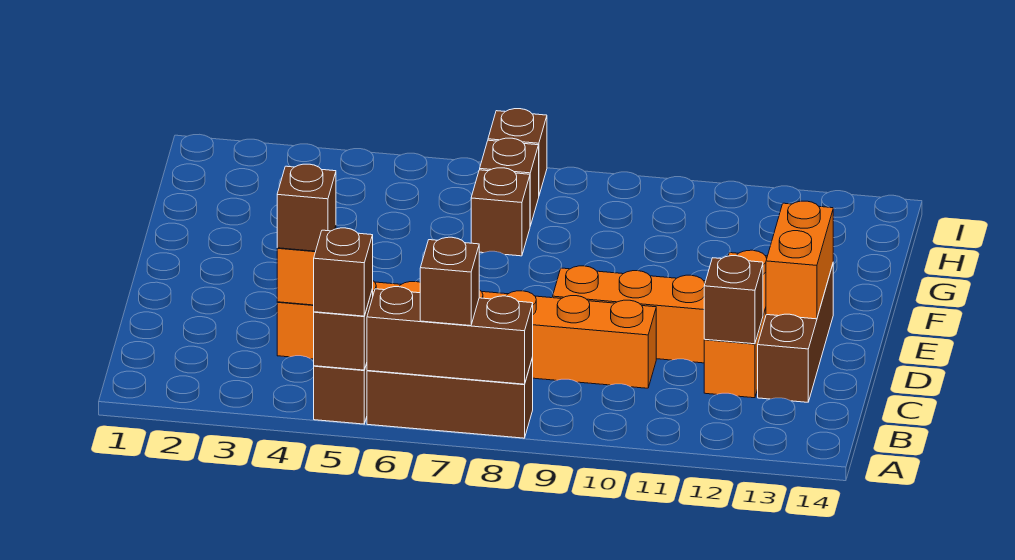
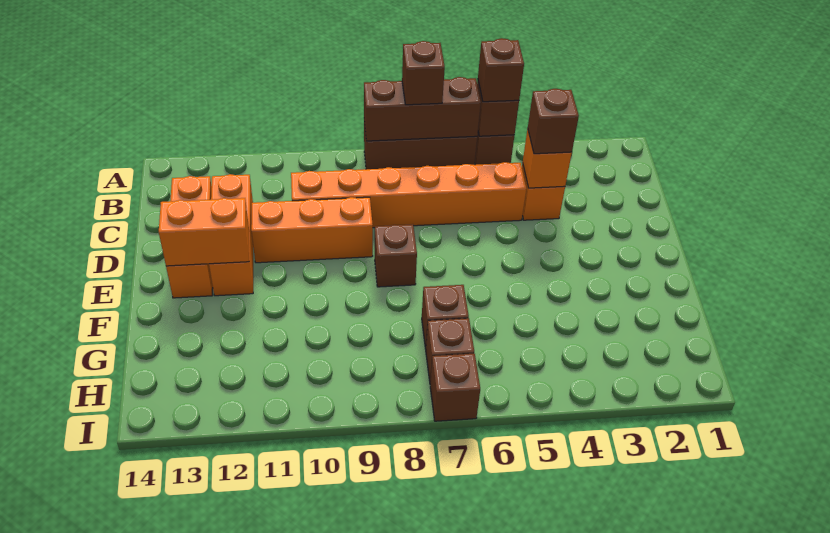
brown 1x1 brick [704,256,763,344] -> brown 1x1 brick moved to [375,224,417,287]
brown 1x3 brick [758,265,833,402] -> orange 1x3 brick [166,176,213,298]
orange 1x2 brick [766,201,833,319] -> orange 1x2 brick turned to [159,198,249,266]

